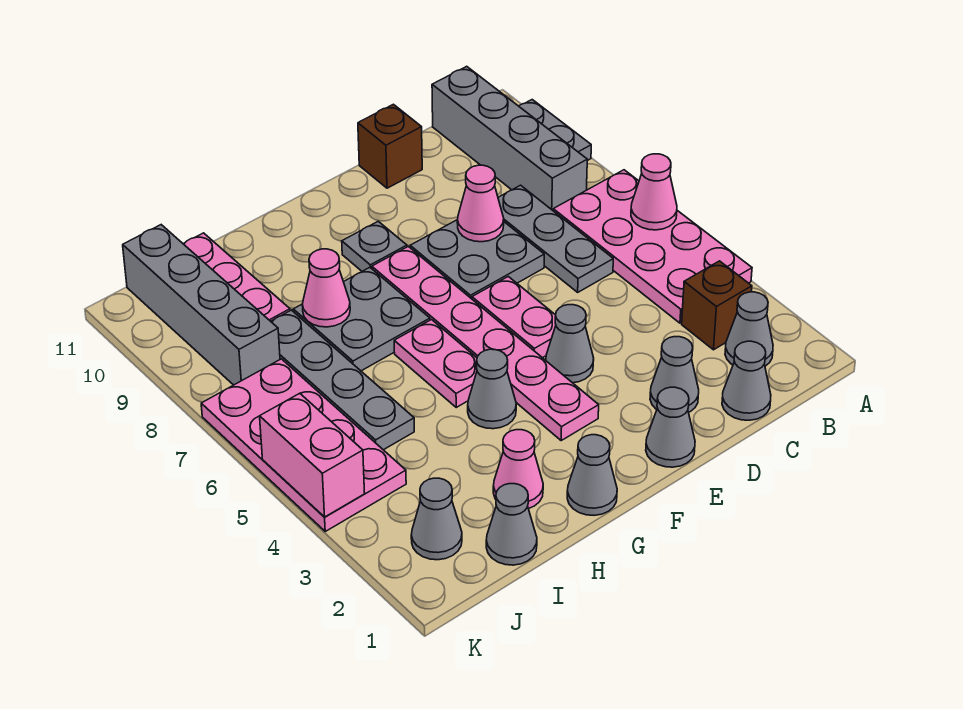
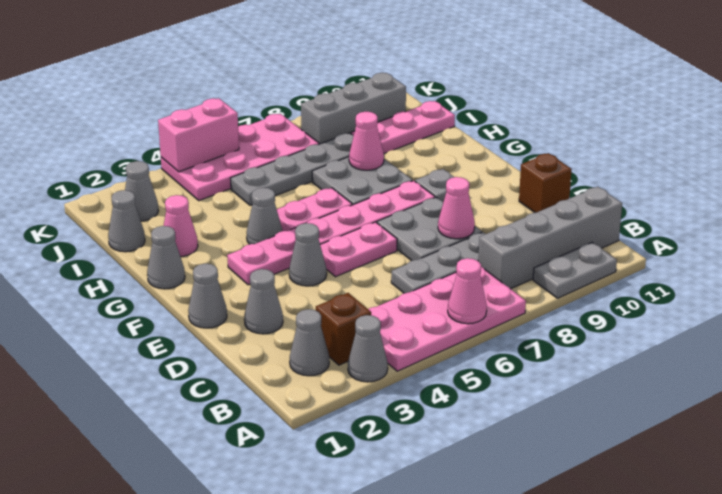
grey 1x1 cone [722,341,771,420] -> grey 1x1 cone moved to [348,315,388,382]
grey 1x4 brick [123,225,280,385] -> grey 1x3 brick [301,73,406,144]

